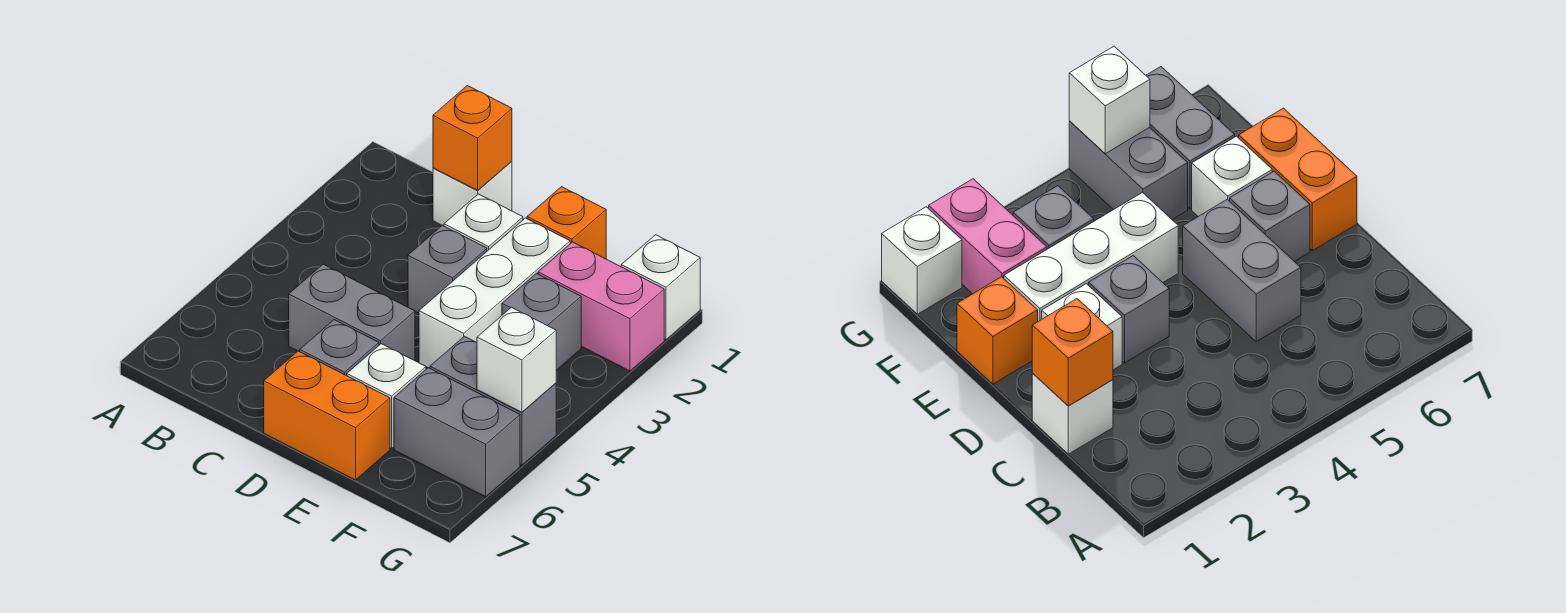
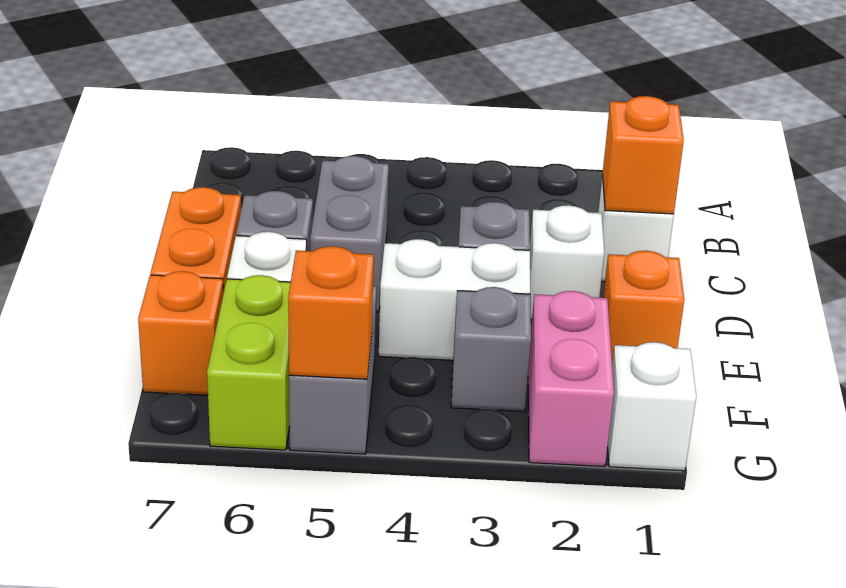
white 1x3 brick [419,218,570,368] -> white 1x2 brick [379,239,530,360]
grey 1x2 brick [394,368,520,497] -> lime 1x2 brick [207,275,291,450]
none -> orange 1x1 brick [138,271,223,395]
white 1x1 brick [477,307,556,412] -> orange 1x1 brick [288,246,374,379]

